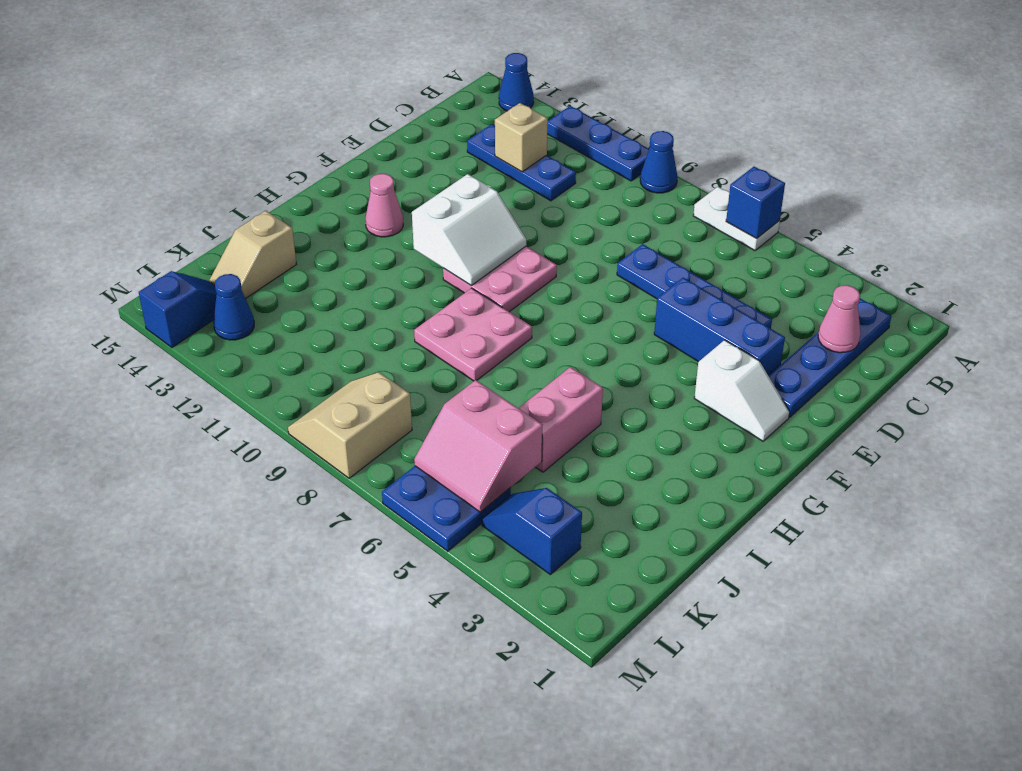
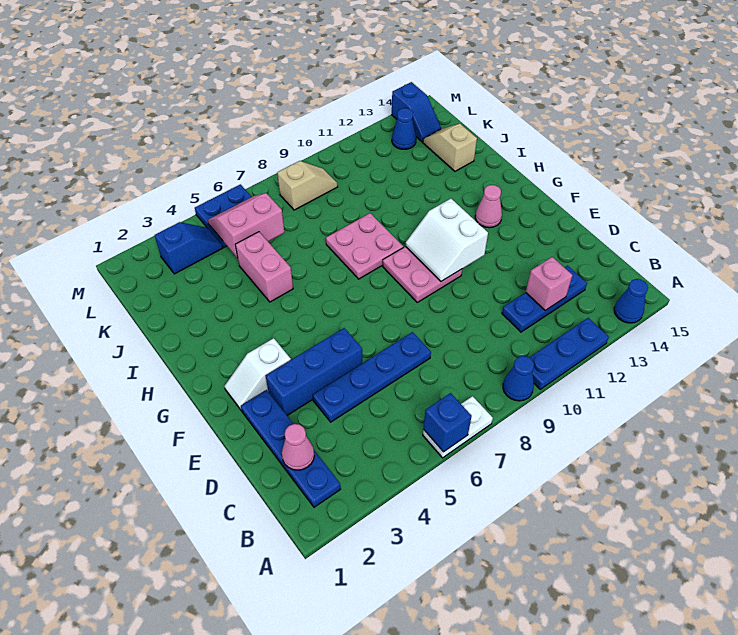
tan 1x1 brick [495,103,548,172] -> pink 1x1 brick [526,257,572,310]
tan 2x2 slope [288,372,412,478] -> tan 1x2 slope [277,161,338,210]

